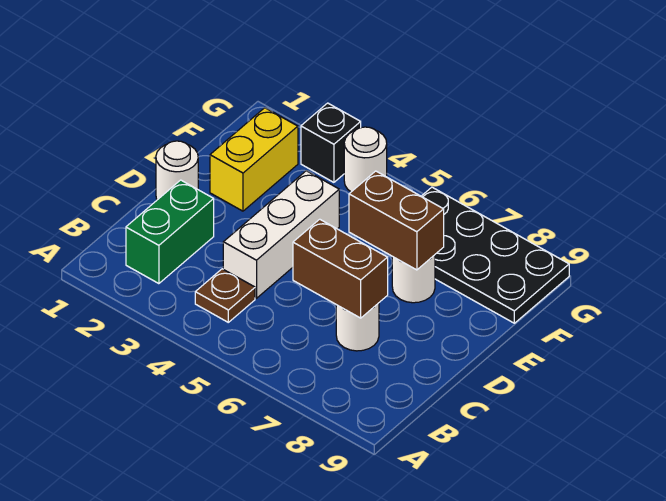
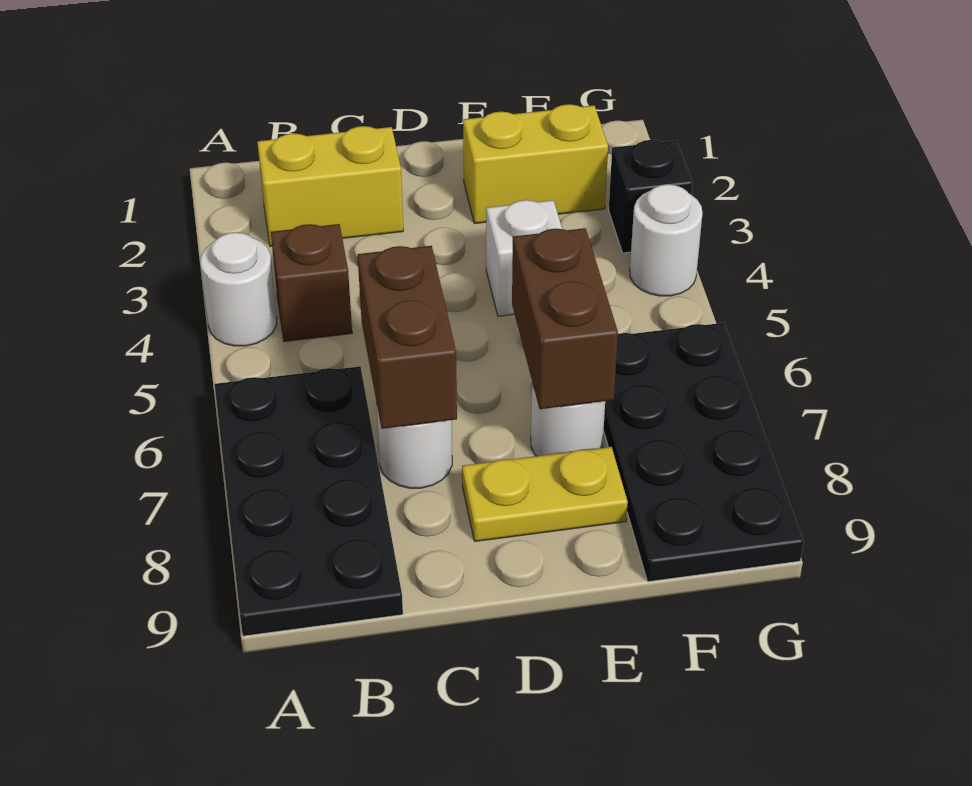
none -> black 2x4 plate [215,366,403,636]
green 1x2 brick [126,180,214,284] -> yellow 1x2 brick [257,126,403,246]
brown 1x1 plate [195,269,255,322] -> brown 1x1 brick [271,224,352,341]
white 1x3 brick [223,171,339,298] -> white 1x1 brick [486,200,562,316]
white 1x1 round brick [156,141,198,200] -> white 1x1 round brick moved to [200,232,277,346]
none -> yellow 1x2 plate [462,447,628,541]

